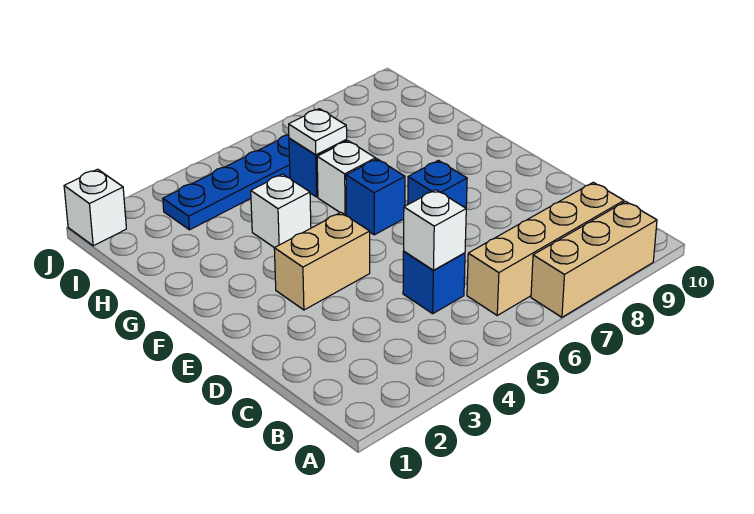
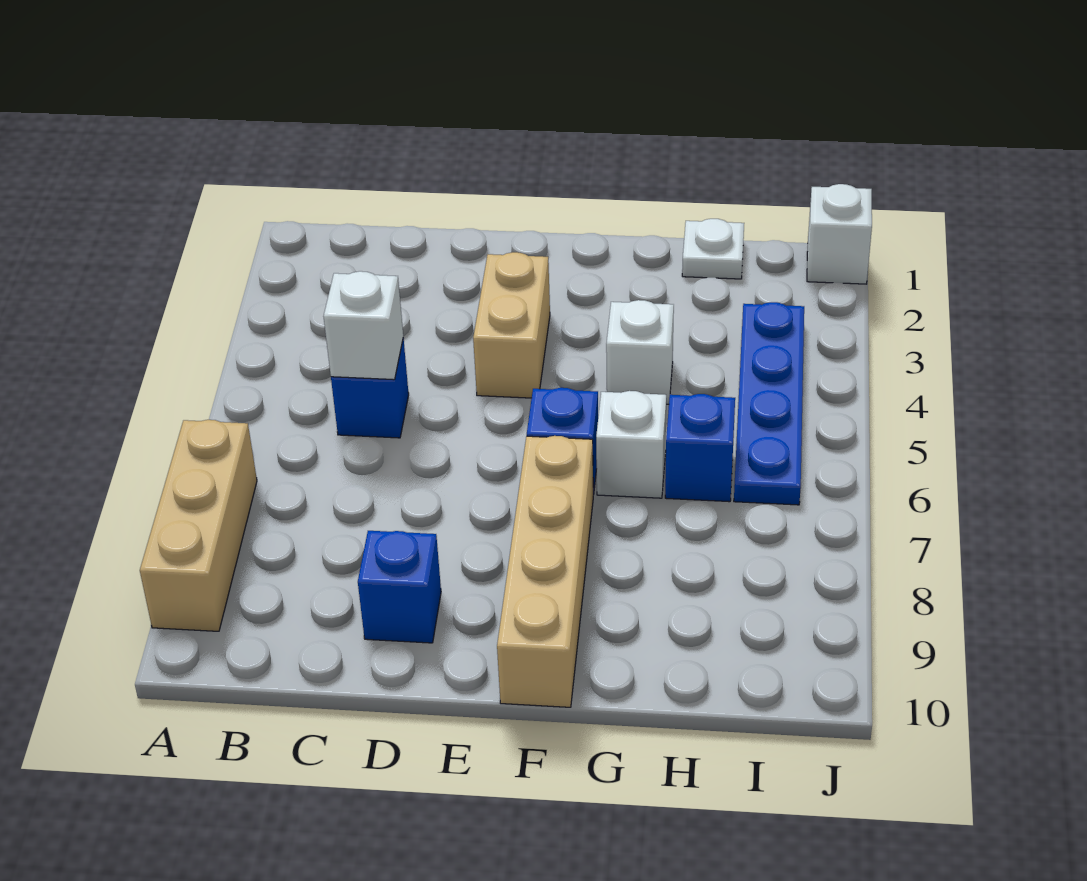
tan 1x4 brick [467,182,624,315] -> tan 1x4 brick moved to [497,436,593,707]
blue 1x1 brick [408,160,467,208] -> blue 1x1 brick moved to [358,531,441,643]
white 1x1 plate [289,109,347,155] -> white 1x1 plate moved to [682,219,744,279]

